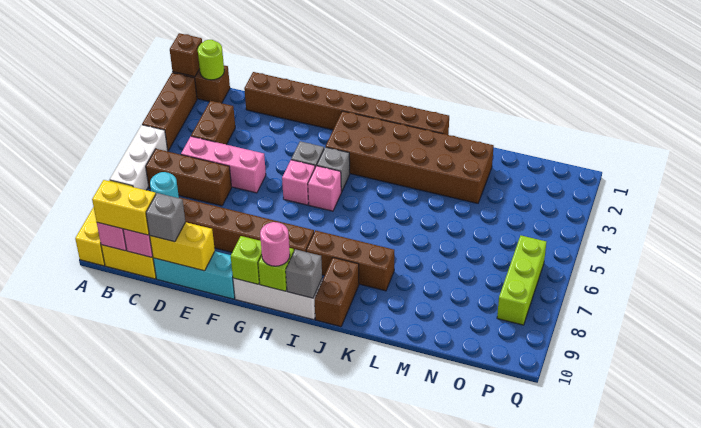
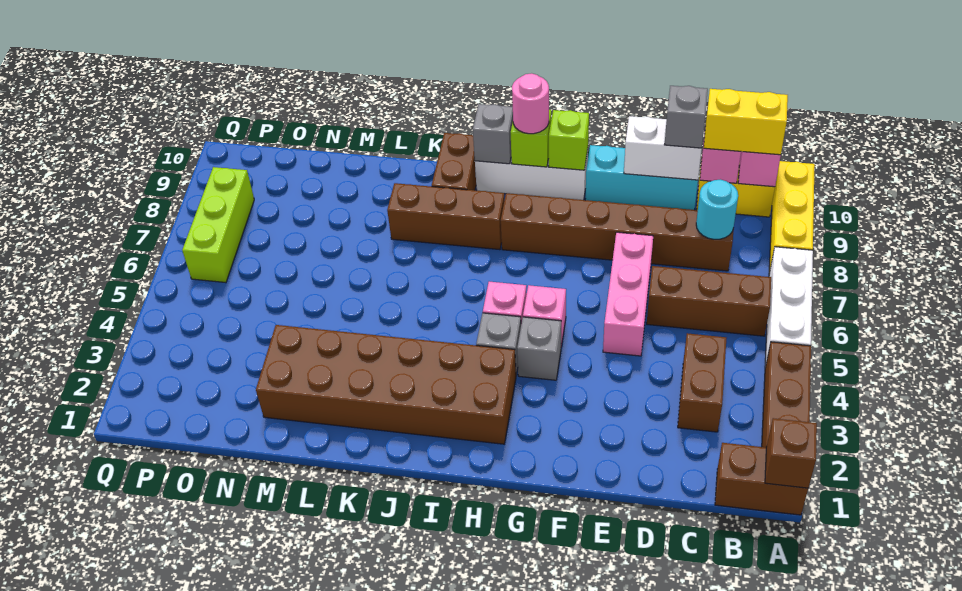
lime 1x1 round brick [198,40,224,80] -> none
pink 1x3 brick [181,136,266,193] -> pink 1x3 brick turned to [603,232,653,356]
brown 1x8 brick [244,72,449,135] -> none
yellow 1x2 brick [150,222,215,271] -> white 1x2 brick [624,116,702,180]

